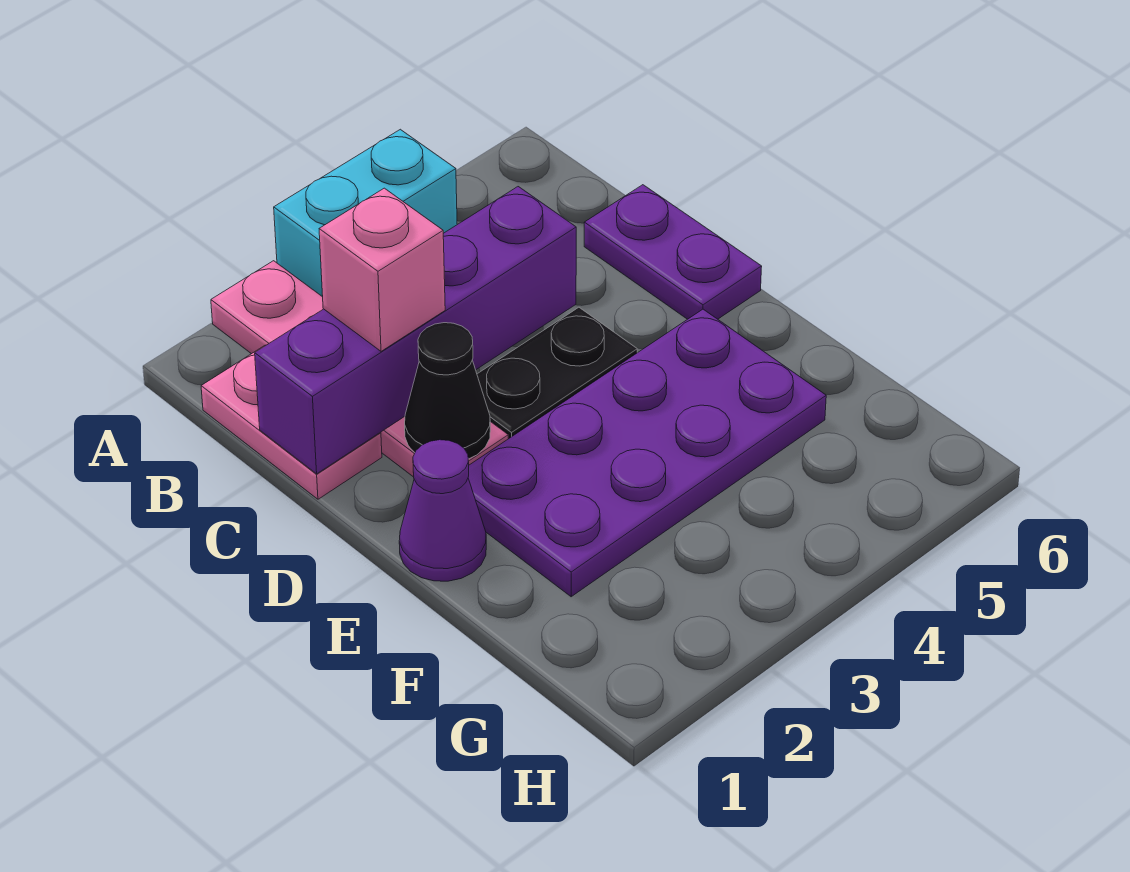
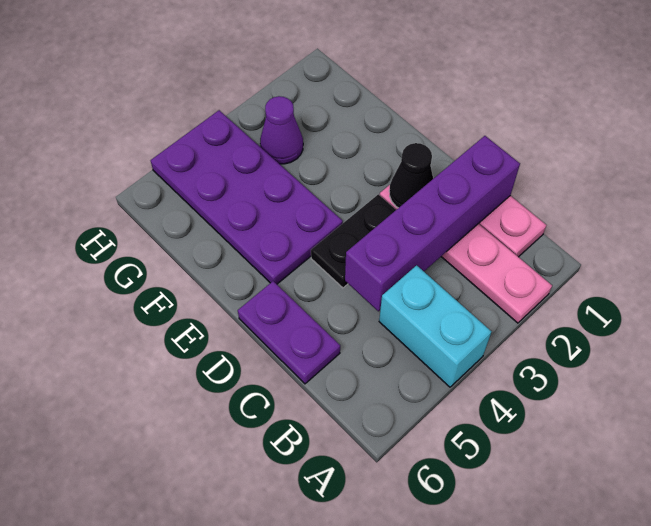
cyan 1x2 brick [274,129,457,297] -> cyan 1x2 brick turned to [379,265,492,387]
pink 1x1 brick [319,188,445,351] -> none
purple 1x1 cone [399,440,486,581] -> purple 1x1 cone moved to [260,96,303,164]
purple 2x4 plate [468,309,826,597] -> purple 2x4 plate turned to [151,110,343,284]

